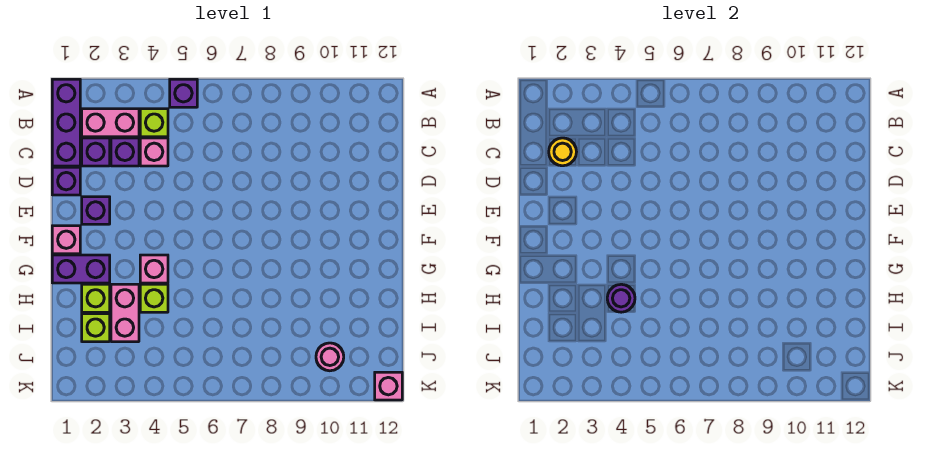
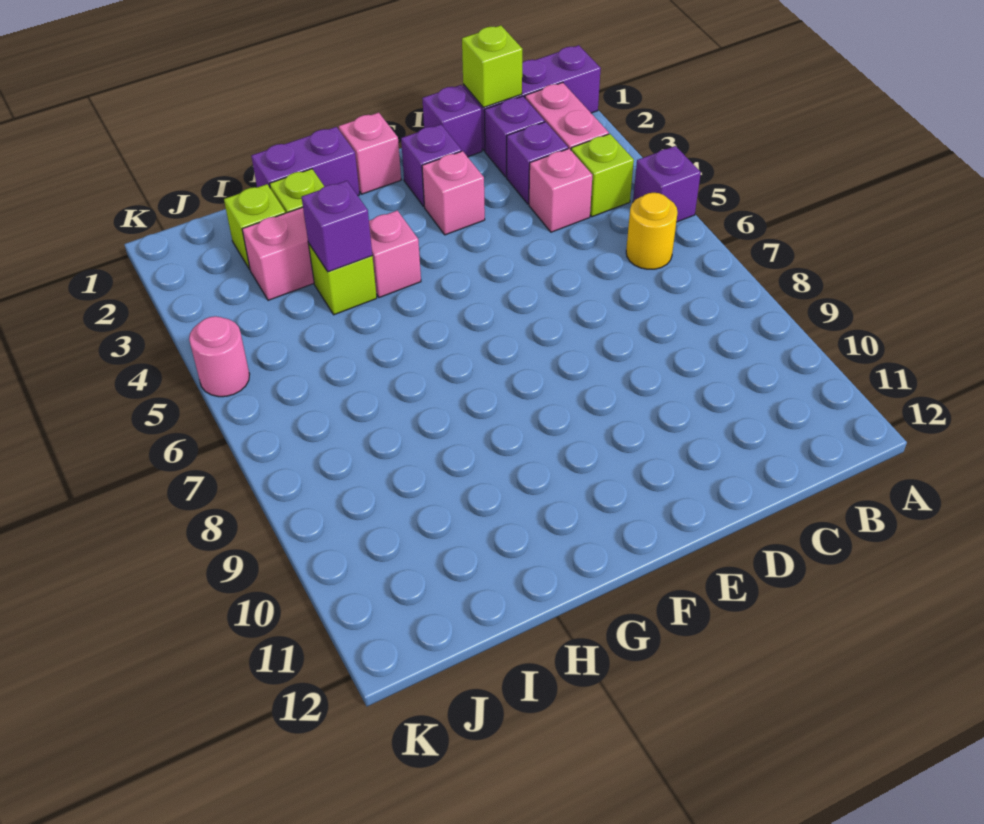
none -> lime 1x1 brick [462,26,522,107]
yellow 1x1 round brick [549,138,576,166] -> yellow 1x1 round brick moved to [626,193,678,269]
purple 1x2 brick [52,255,110,283] -> purple 1x2 brick turned to [251,127,360,195]
purple 1x1 round brick [607,284,635,312] -> purple 1x1 brick [302,181,372,272]
pink 1x1 round brick [316,343,344,371] -> pink 1x1 round brick moved to [189,316,250,397]
pink 1x1 brick [375,372,402,400] -> pink 1x1 brick moved to [422,151,485,235]

